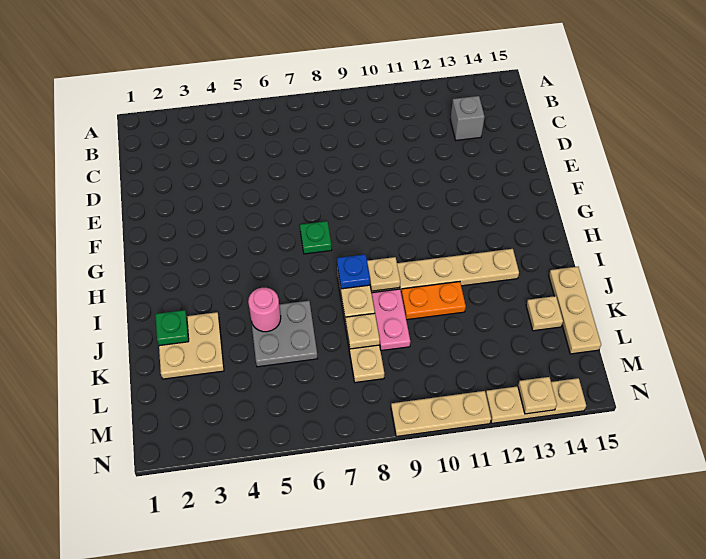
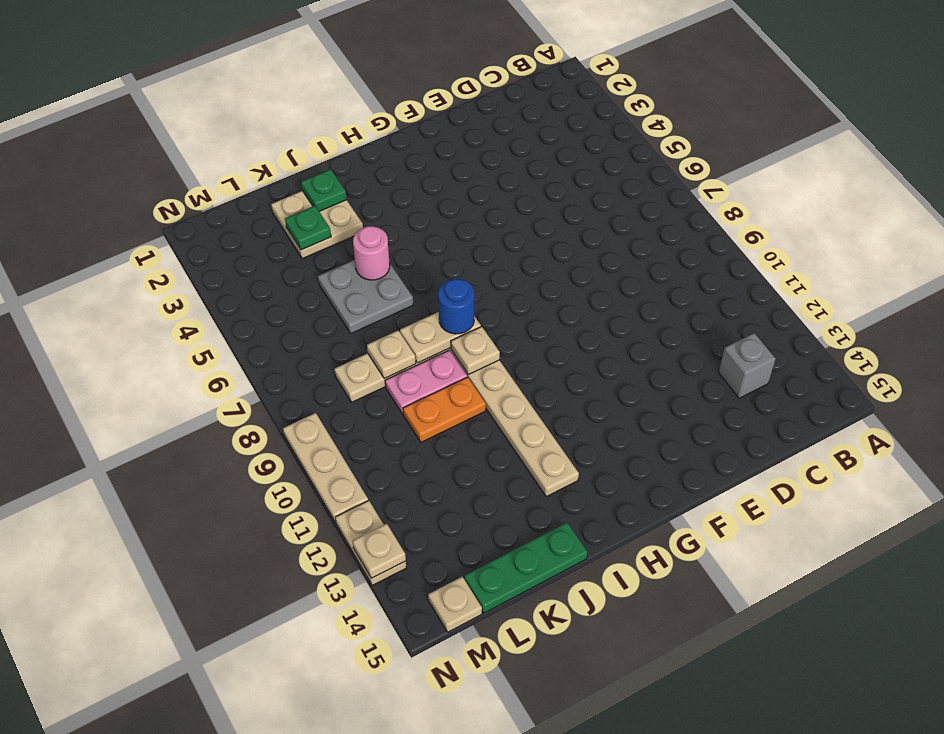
green 1x1 plate [300,221,332,254] -> green 1x1 plate moved to [285,206,331,250]
blue 1x1 plate [337,254,370,289] -> blue 1x1 round brick [438,279,474,334]
orange 1x2 plate [401,282,466,320] -> orange 1x2 plate turned to [403,377,486,442]
tan 1x3 plate [549,267,601,354] -> green 1x3 plate [464,523,588,613]
tan 1x1 plate [526,296,563,331] -> tan 1x1 plate moved to [428,577,482,632]
tan 1x3 plate [486,378,586,423] -> tan 1x2 plate [335,500,406,585]

